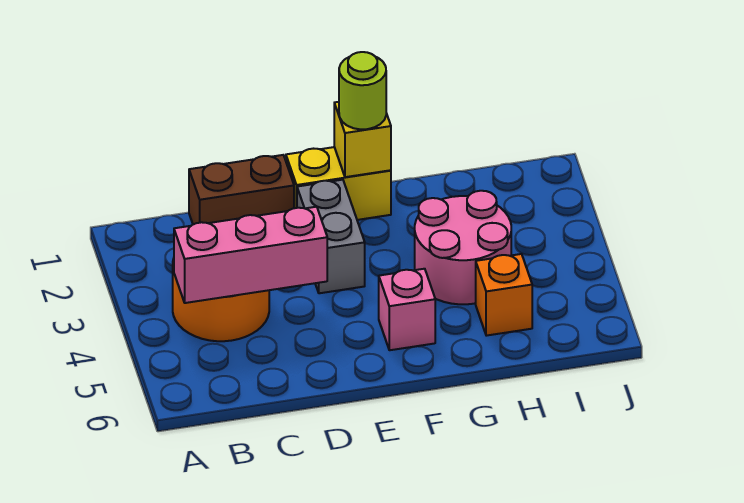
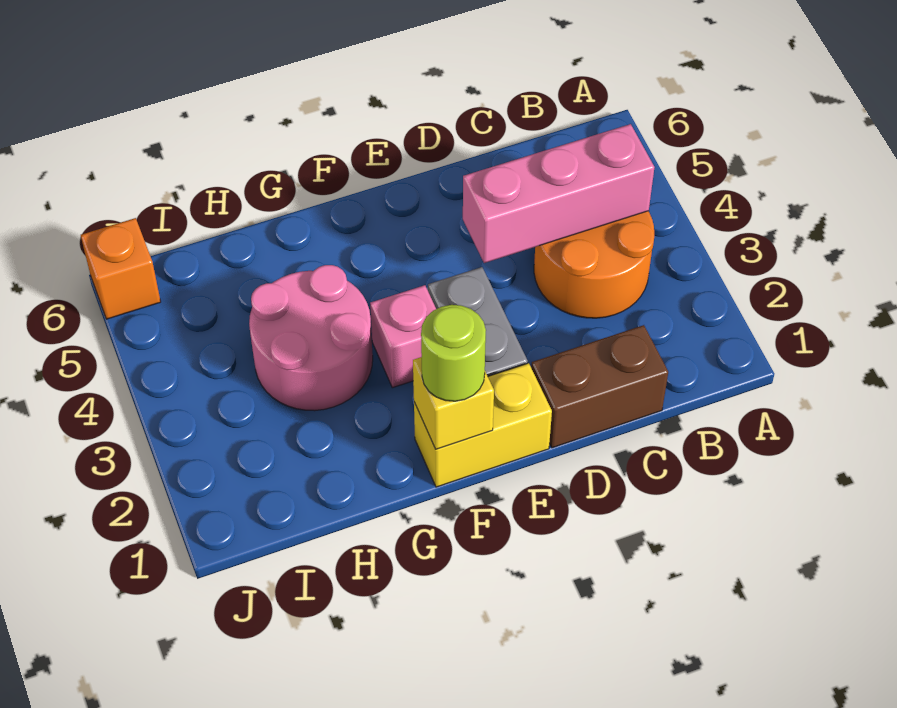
pink 1x1 brick [379,269,435,350] -> pink 1x1 brick moved to [370,285,436,388]
orange 1x1 brick [476,254,532,336] -> orange 1x1 brick moved to [81,218,161,319]

